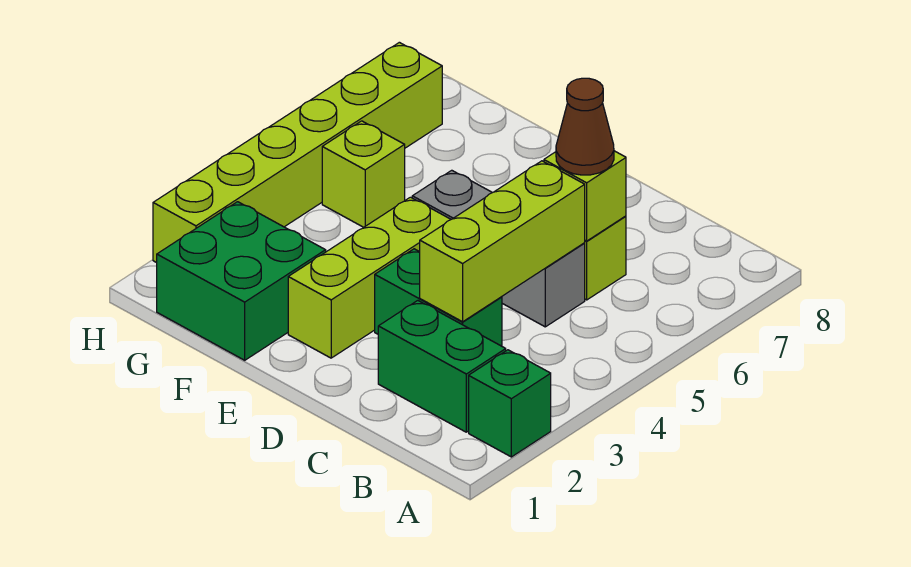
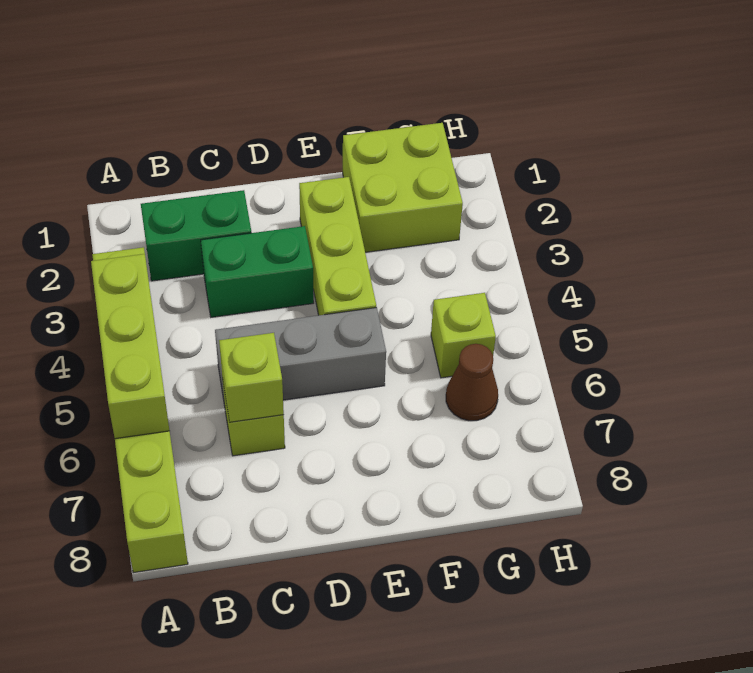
green 1x1 brick [469,350,551,457] -> none
lime 1x3 brick [420,161,585,322] -> lime 1x3 brick moved to [91,254,169,439]
brown 1x1 cone [556,78,614,175] -> brown 1x1 cone moved to [446,344,498,421]
green 2x2 brick [157,202,326,360] -> lime 2x2 brick [343,123,463,252]
lime 1x6 brick [153,42,442,263] -> lime 1x6 brick moved to [92,247,188,573]

